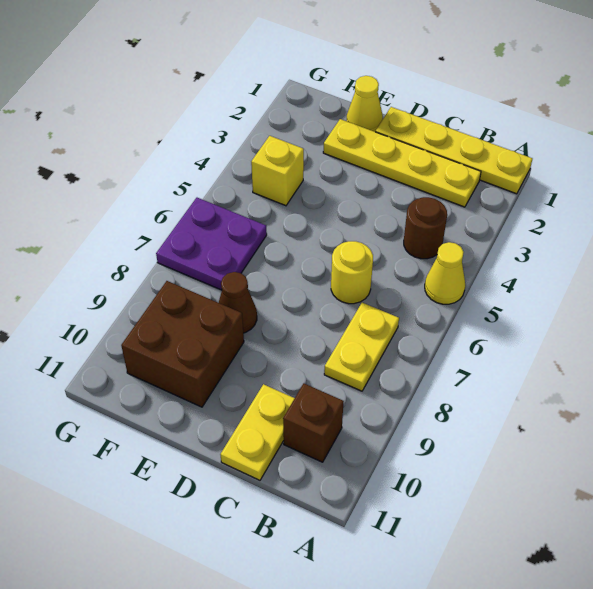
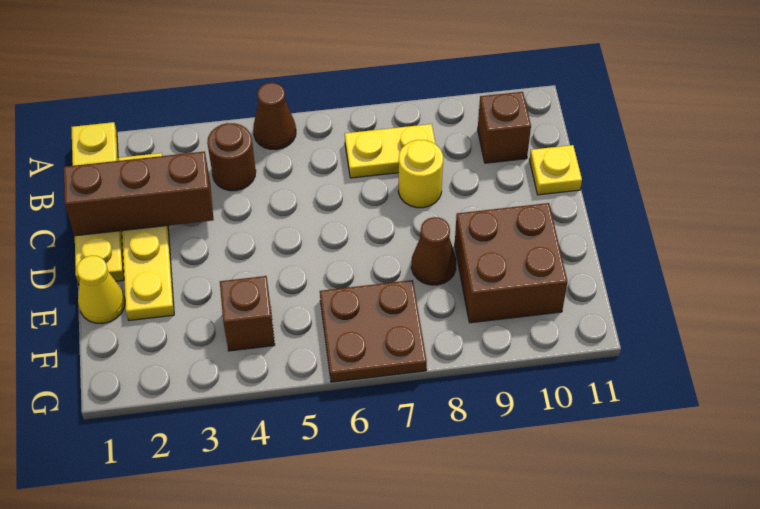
yellow 1x1 cone [425,242,465,304] -> brown 1x1 cone [253,83,296,150]
none -> brown 1x3 brick [64,151,214,236]
yellow 1x1 round brick [331,241,373,304] -> yellow 1x1 round brick moved to [398,140,443,208]
yellow 1x2 plate [220,384,295,480] -> yellow 1x1 plate [530,145,582,195]
yellow 1x1 brick [251,136,304,206] -> brown 1x1 brick [220,276,275,351]
purple 2x2 plate [156,198,267,290] -> brown 2x2 plate [320,280,427,382]

